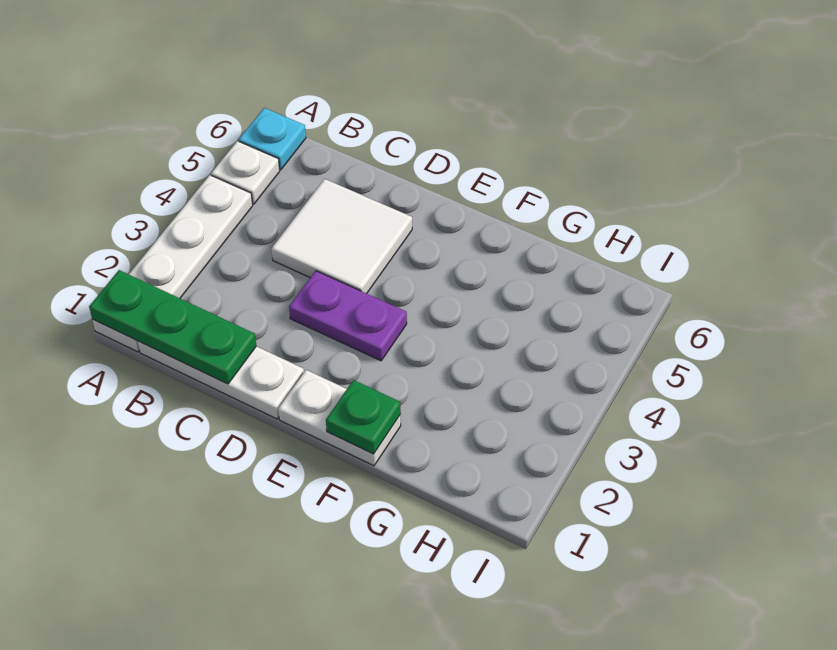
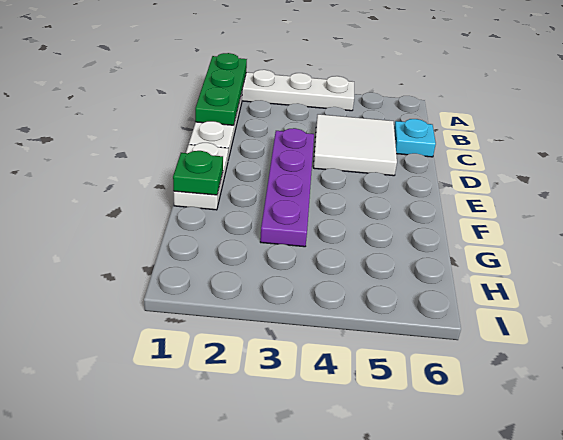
white 1x1 plate [211,141,280,204] -> none
cyan 1x1 plate [239,108,306,170] -> cyan 1x1 plate moved to [394,119,436,157]
purple 1x2 plate [289,271,407,361] -> purple 1x4 plate [260,128,314,247]

